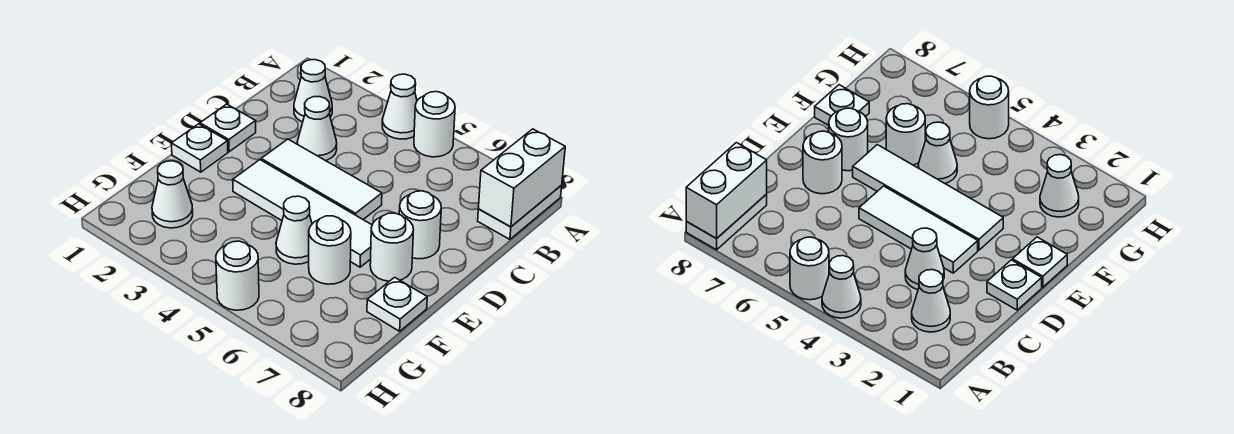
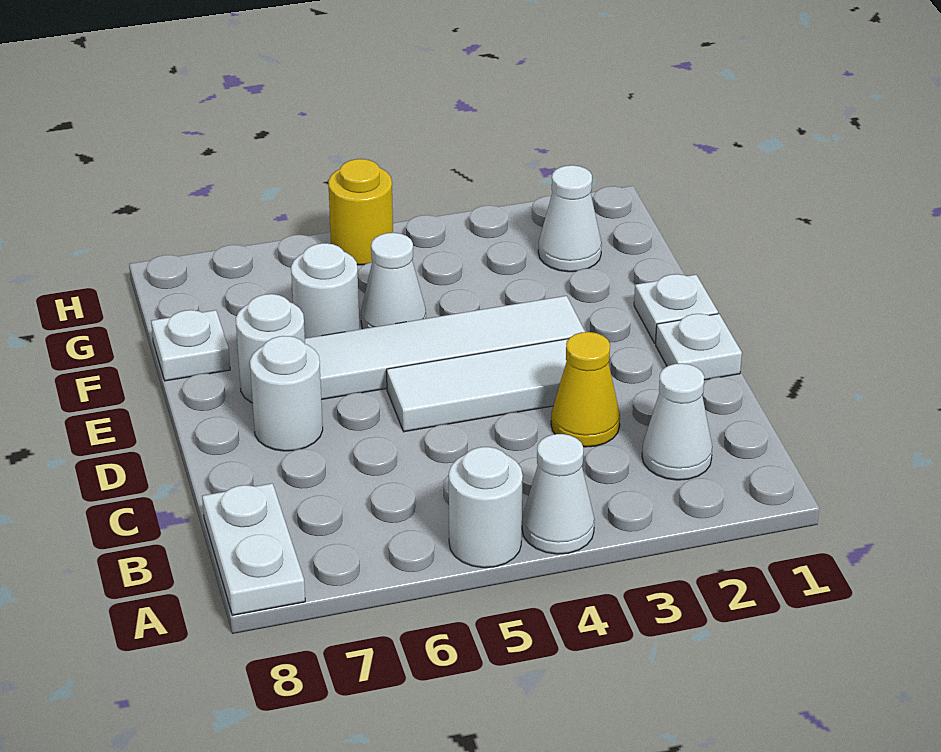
white 1x2 brick [478,129,565,227] -> none
white 1x1 cone [297,97,337,161] -> yellow 1x1 cone [551,332,620,447]
white 1x1 round brick [216,241,259,310] -> yellow 1x1 round brick [328,159,393,265]

